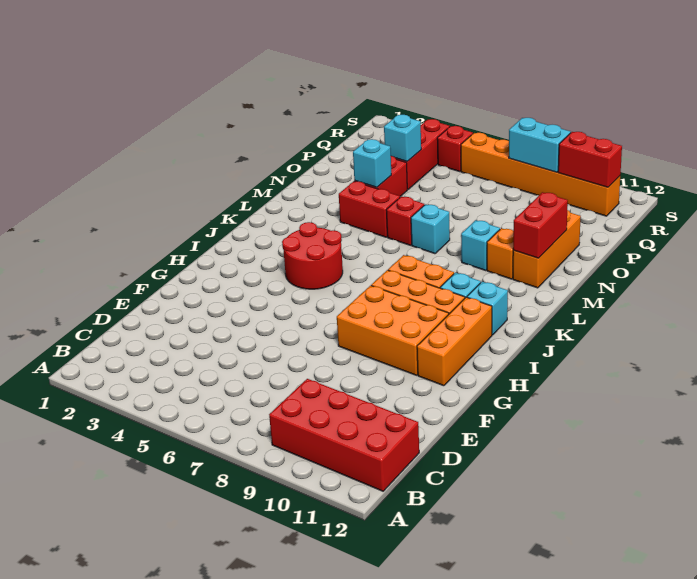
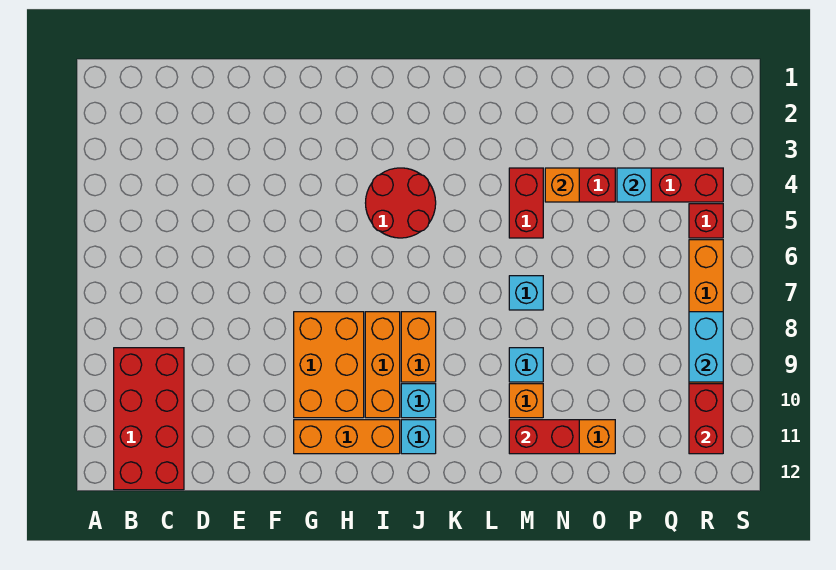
red 1x1 brick [386,197,424,245] -> none
cyan 1x1 brick [353,139,391,187] -> orange 1x1 brick [545,168,579,202]

